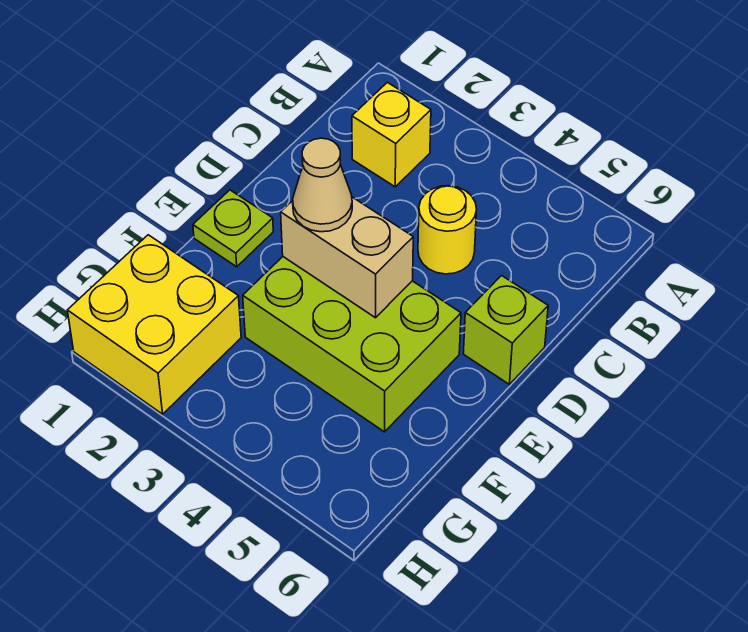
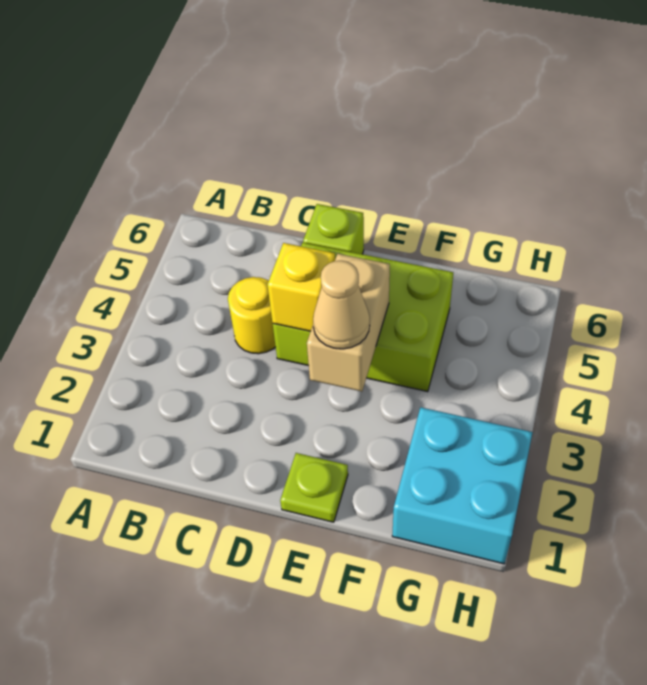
yellow 1x1 brick [352,82,431,187] -> yellow 1x1 brick moved to [268,243,335,331]
lime 2x3 brick [243,257,461,432] -> lime 2x3 brick turned to [273,243,453,392]
yellow 2x2 brick [67,235,241,414] -> cyan 2x2 brick [392,407,533,564]

